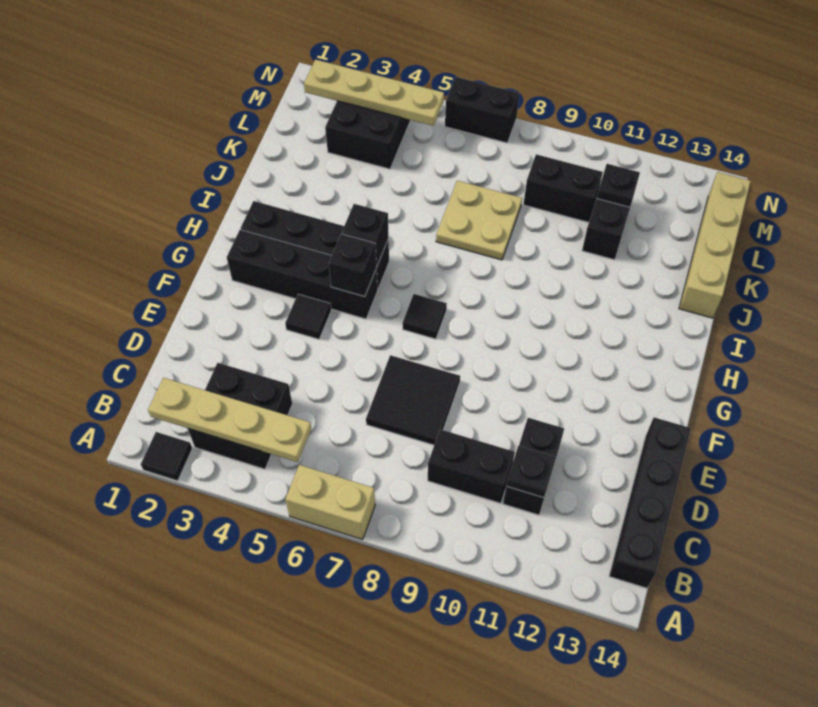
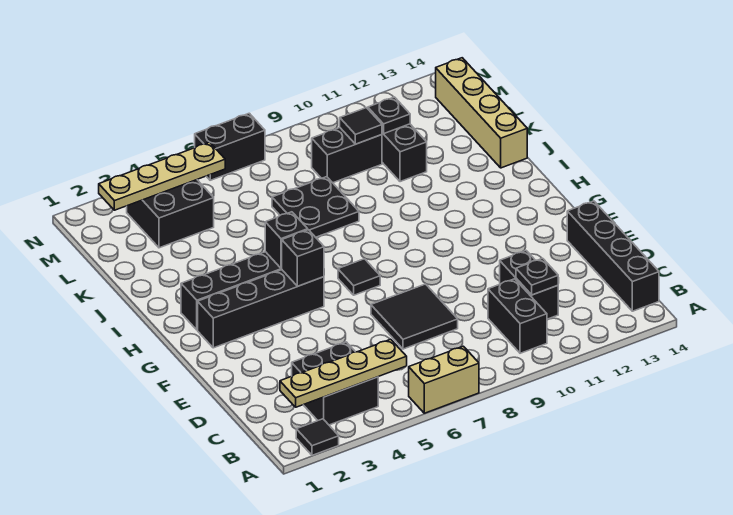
black 1x2 brick [428,429,515,503] -> black 1x2 brick turned to [488,279,547,353]
black 1x1 tile [285,294,331,339] -> black 1x1 tile moved to [340,108,382,144]
tan 2x2 plate [436,181,522,260] -> black 2x2 plate [272,177,359,237]

